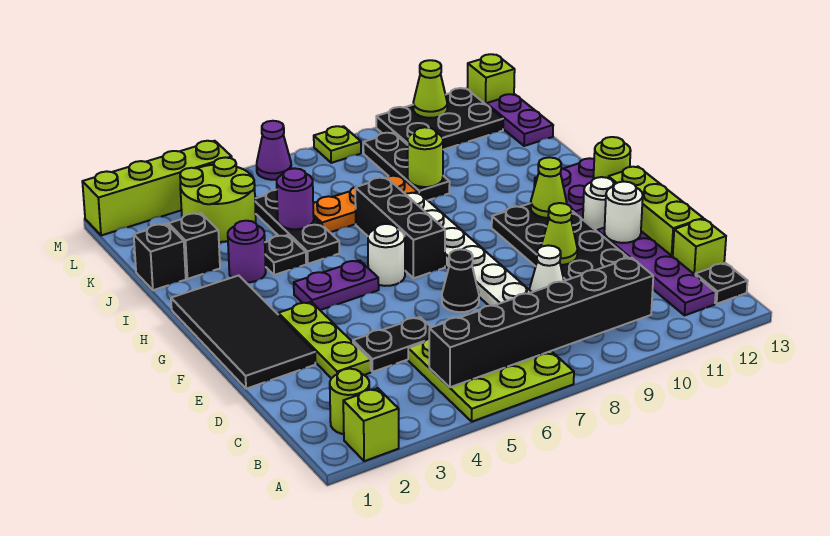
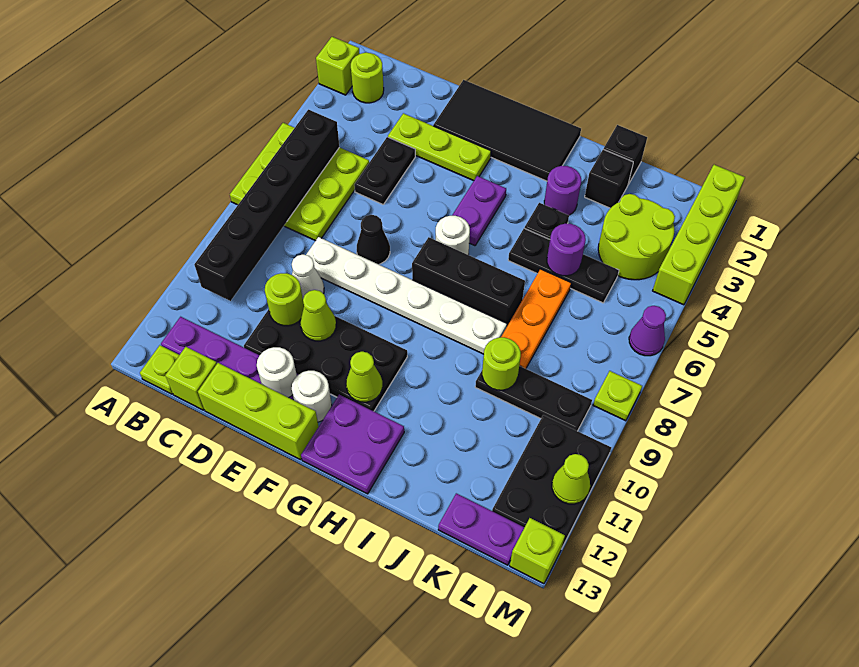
black 1x1 plate [695,263,748,304] -> lime 1x1 plate [140,345,179,394]
lime 1x1 round brick [594,137,631,179] -> lime 1x1 round brick moved to [265,273,304,326]

